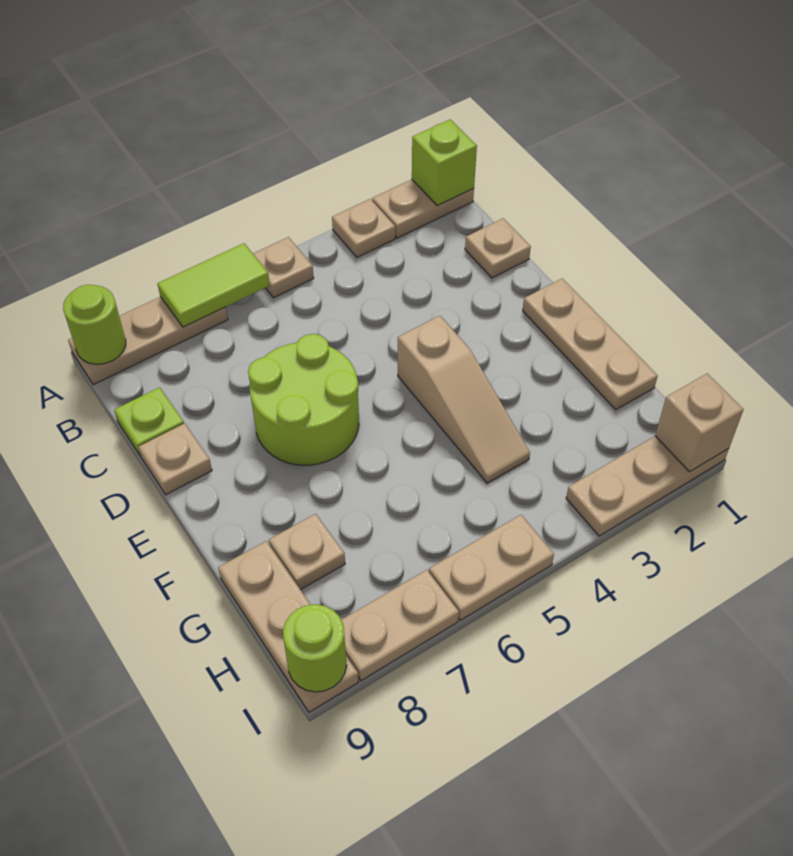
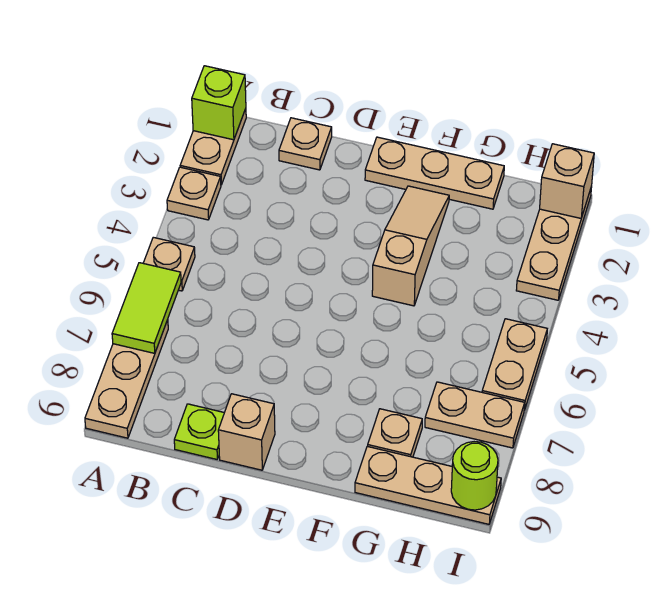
lime 1x1 round brick [63,285,126,364] -> none
lime 2x2 round brick [248,334,359,465] -> none
tan 1x1 plate [139,423,212,495] -> tan 1x1 brick [218,394,275,470]
tan 1x3 slope [398,316,530,483] -> tan 1x3 slope turned to [372,186,449,306]
tan 1x2 plate [342,570,459,681] -> tan 1x2 plate turned to [425,382,525,448]

